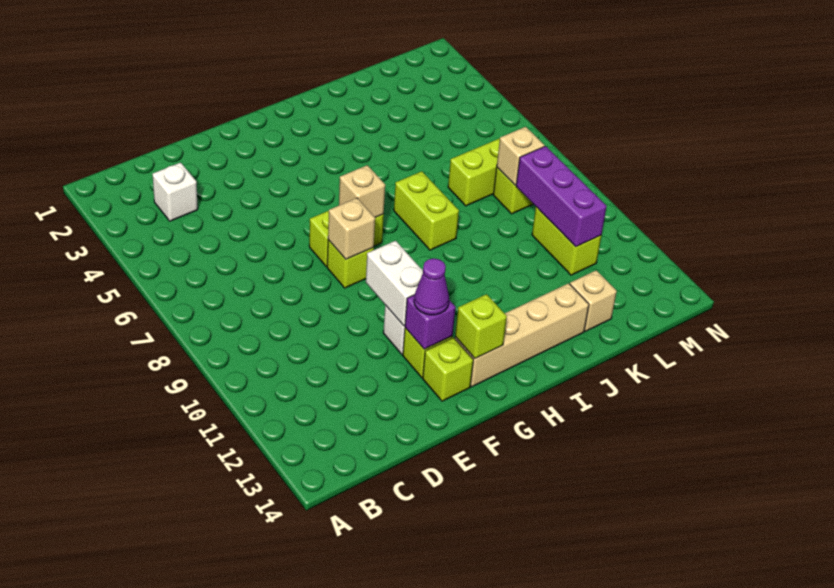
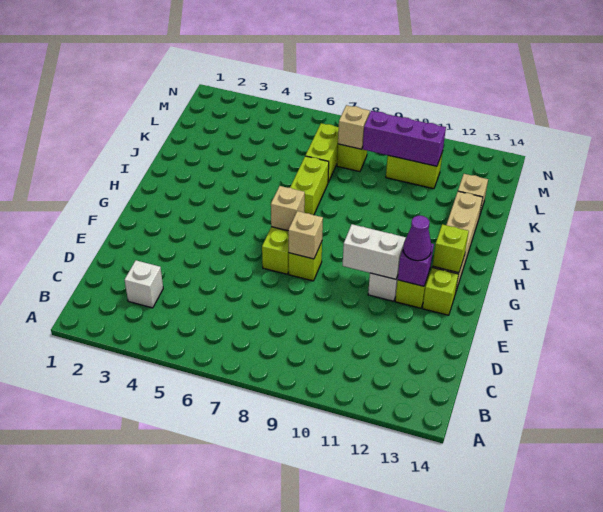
lime 1x2 brick [394,171,459,250] -> lime 1x2 brick turned to [290,156,329,215]

